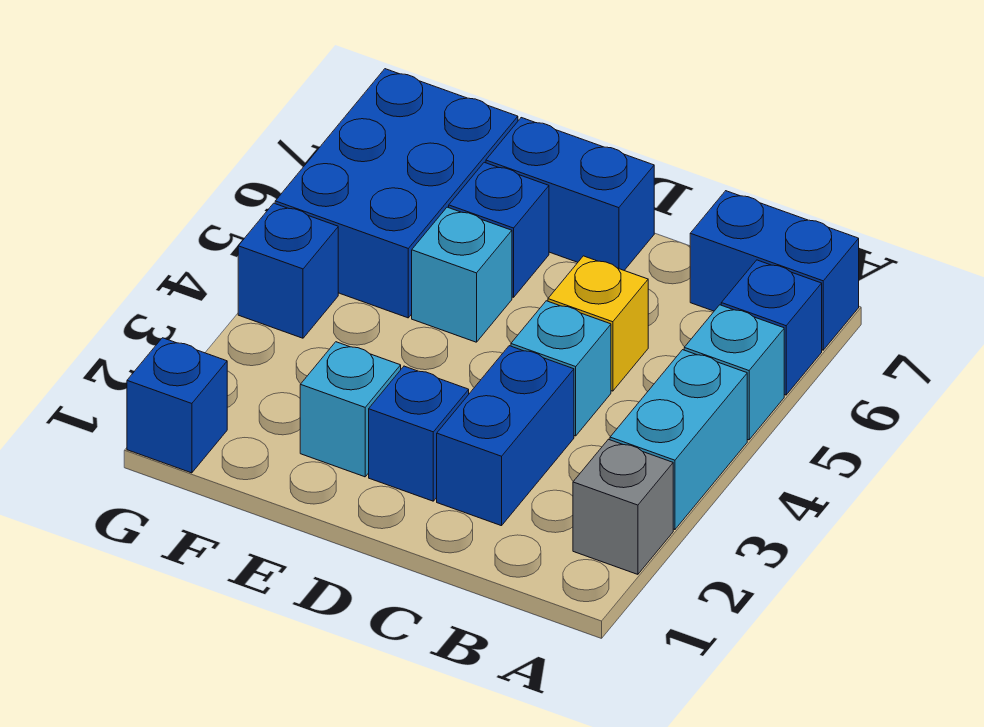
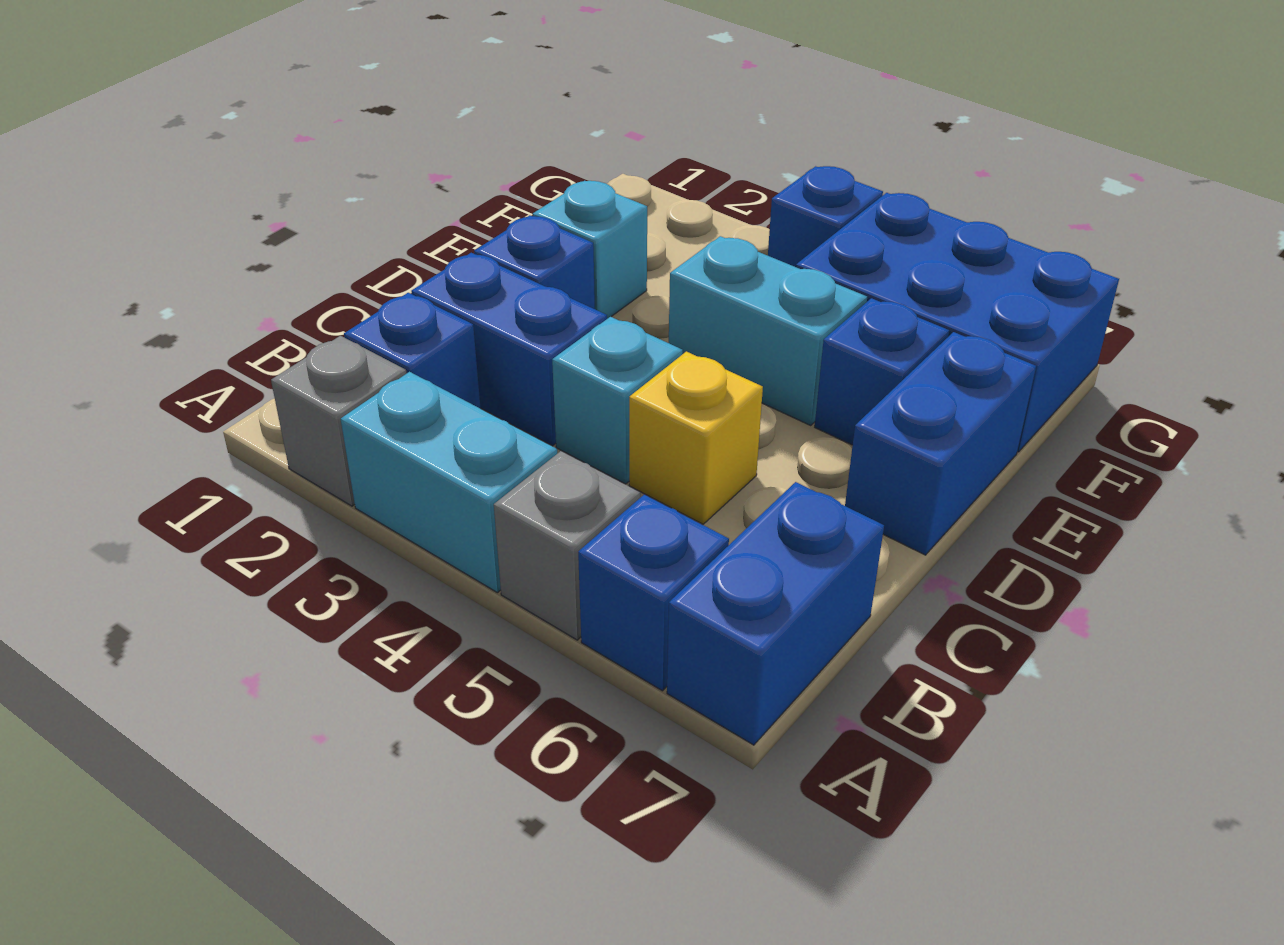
cyan 1x1 brick [684,305,784,440] -> grey 1x1 brick [494,451,640,640]
cyan 1x1 brick [412,207,512,342] -> cyan 1x2 brick [669,236,867,425]
blue 1x1 brick [127,338,227,473] -> blue 1x1 brick moved to [344,293,481,409]

